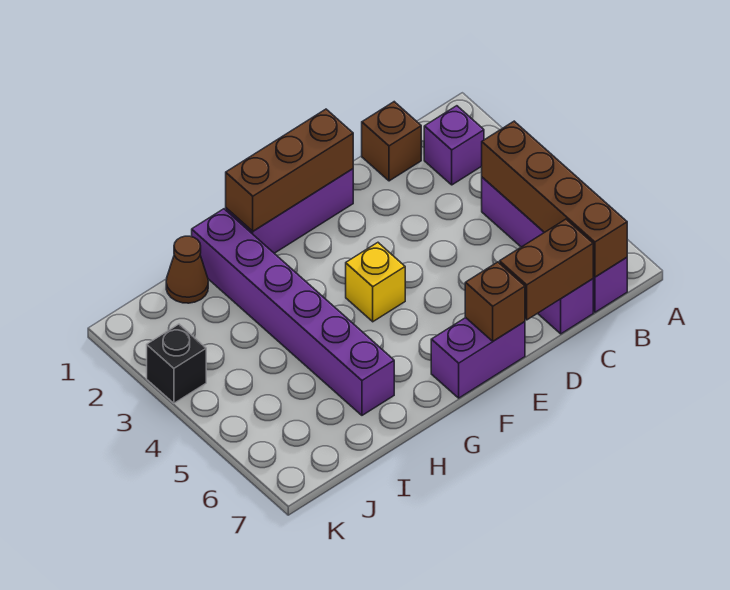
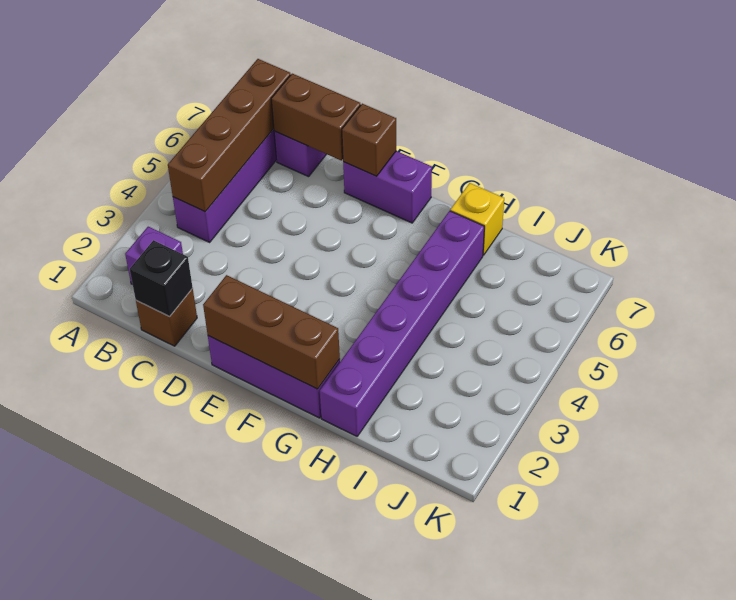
yellow 1x1 brick [346,243,405,322] -> yellow 1x1 brick moved to [450,183,504,255]
brown 1x1 cone [166,236,208,303] -> none
black 1x1 brick [147,324,206,403] -> black 1x1 brick moved to [130,240,193,317]

